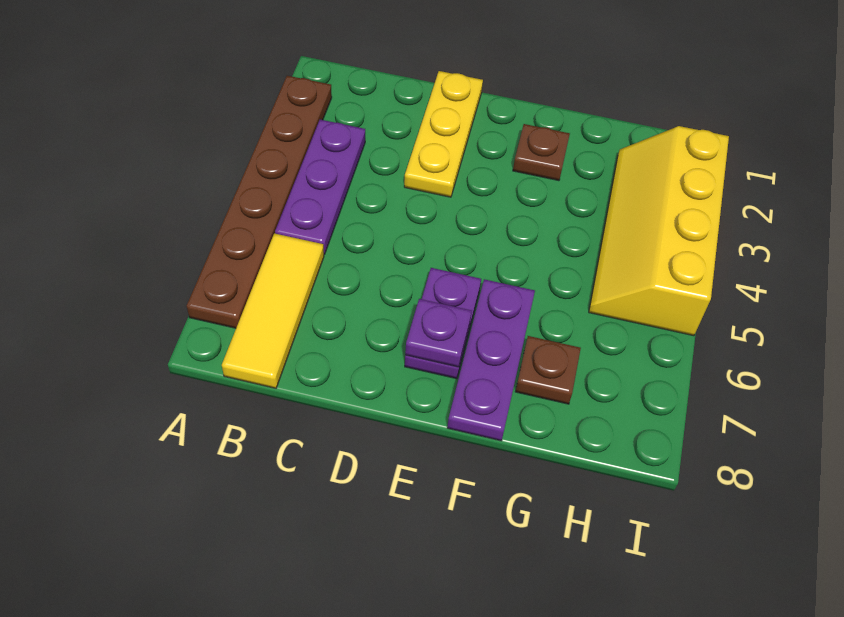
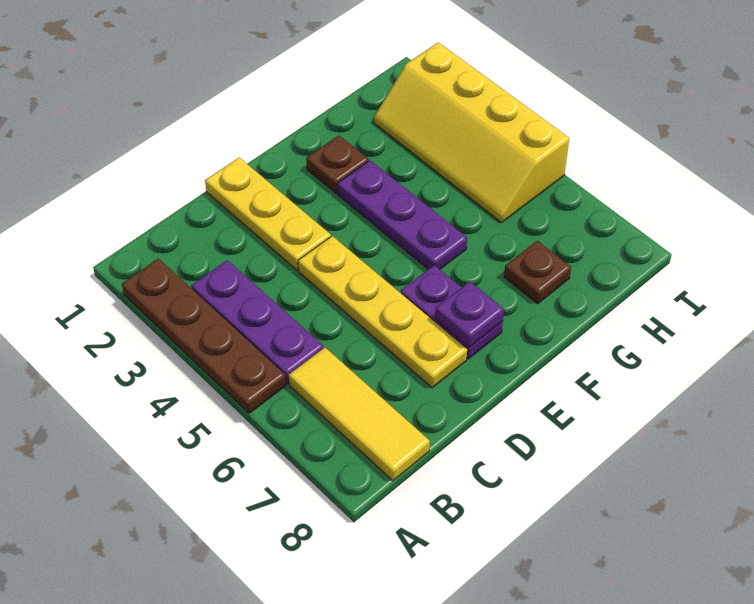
brown 1x6 plate [187,76,332,328] -> brown 1x4 plate [122,259,286,413]
none -> yellow 1x4 plate [298,236,467,388]
purple 1x3 plate [447,279,535,441] -> purple 1x3 plate moved to [337,160,467,269]

